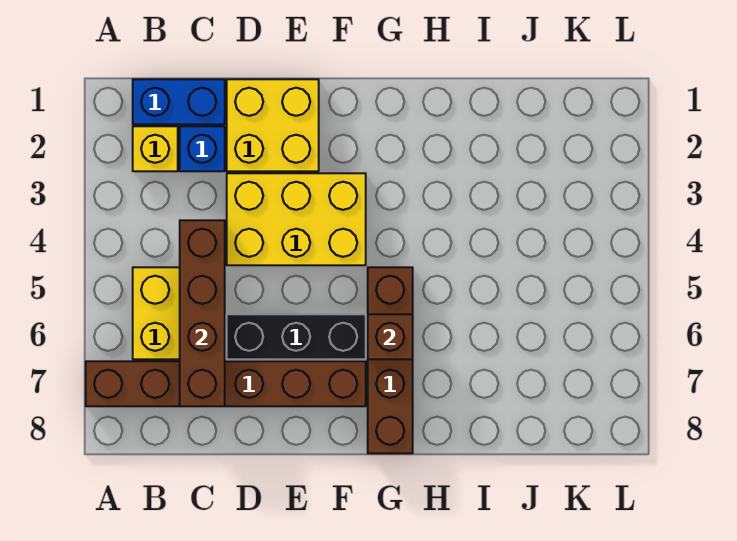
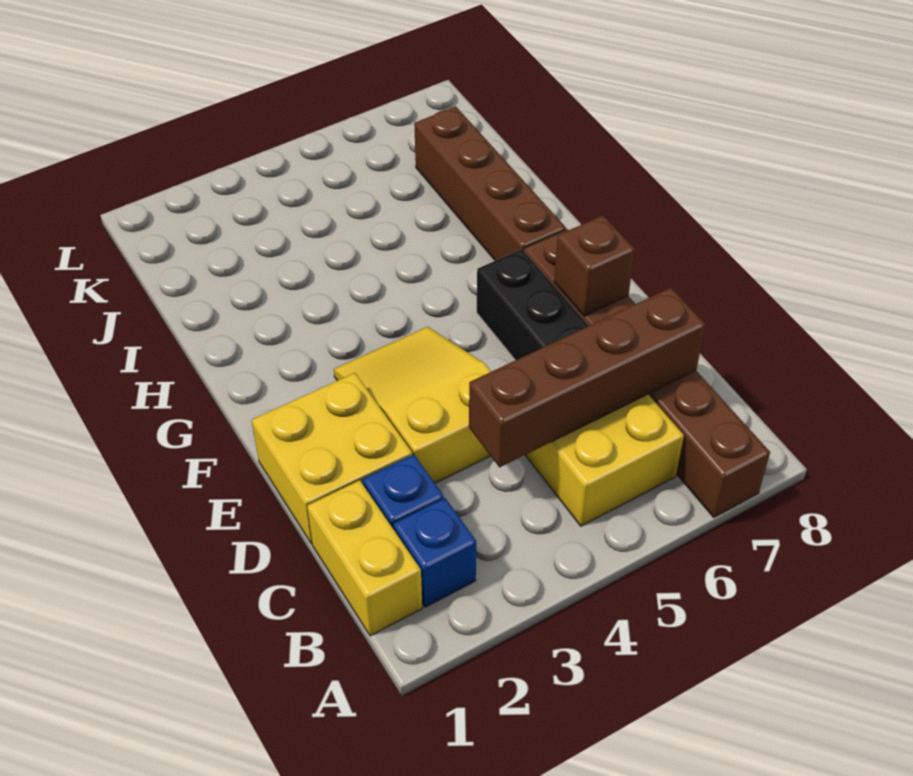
blue 1x2 brick [133,79,225,124] -> yellow 1x2 brick [307,480,422,636]
yellow 1x1 brick [133,126,178,171] -> blue 1x1 brick [393,498,476,607]
yellow 2x3 brick [227,173,366,265] -> yellow 2x3 slope [334,327,491,483]
brown 1x4 brick [368,267,413,453] -> brown 1x4 brick turned to [414,106,566,261]
brown 1x1 brick [368,314,413,359] -> brown 1x1 brick moved to [554,215,635,316]

